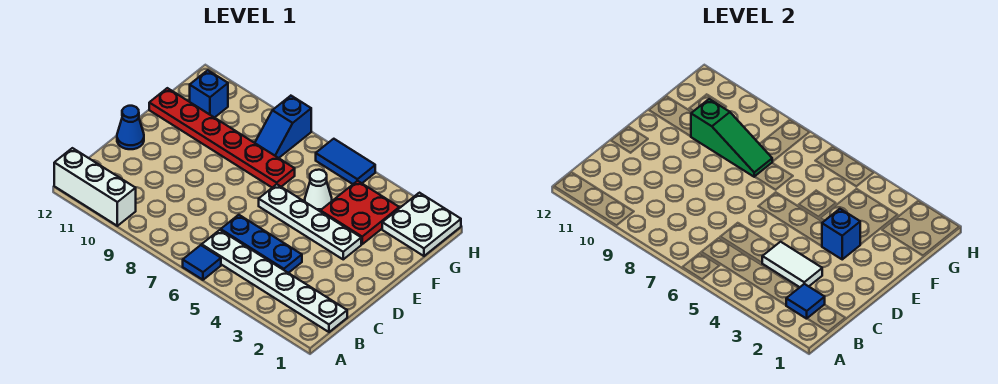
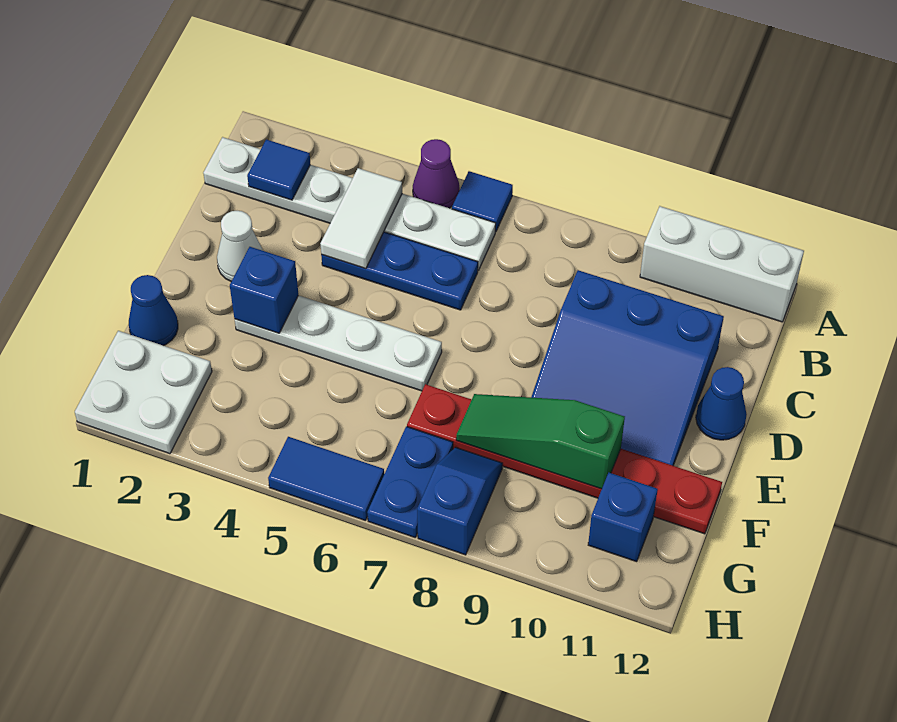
none -> purple 1x1 cone [413,139,460,208]
white 1x2 tile [762,242,822,287] -> white 1x2 tile turned to [320,168,402,269]
none -> blue 3x3 slope [531,270,724,466]
none -> blue 1x1 cone [129,275,178,346]
red 2x2 plate [320,181,399,244] -> none
white 1x1 cone [305,170,332,211] -> white 1x1 cone moved to [217,211,263,281]
none -> blue 1x2 plate [367,427,453,537]

